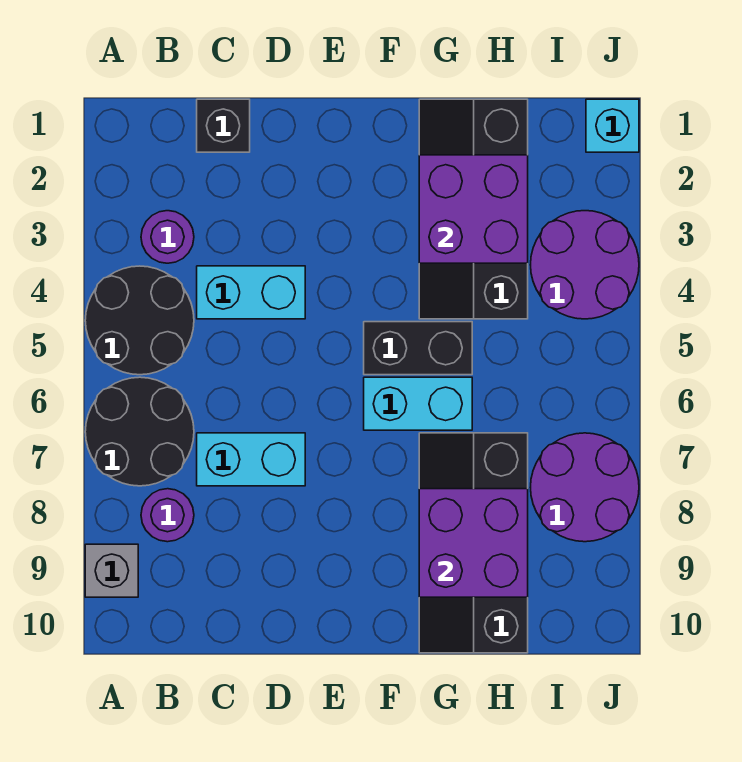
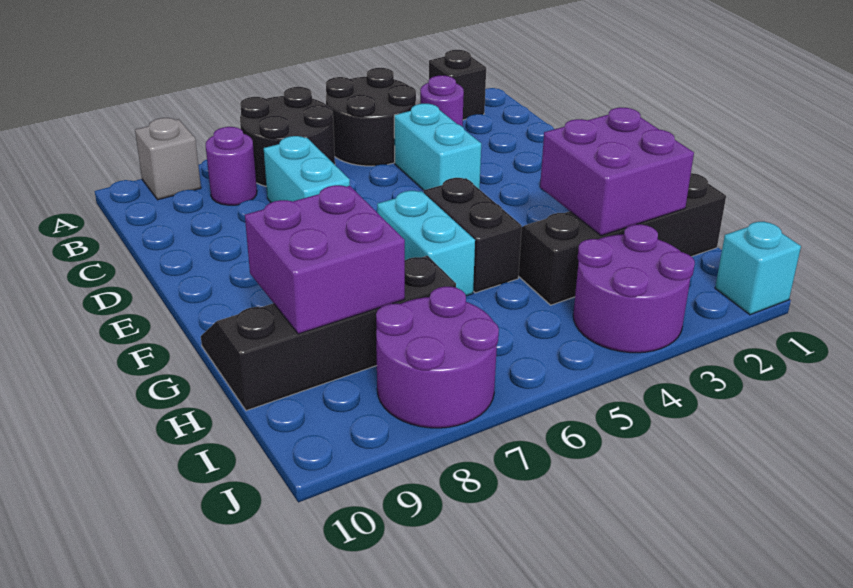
black 1x1 brick [197,99,250,152] -> black 1x1 brick moved to [429,50,486,120]

